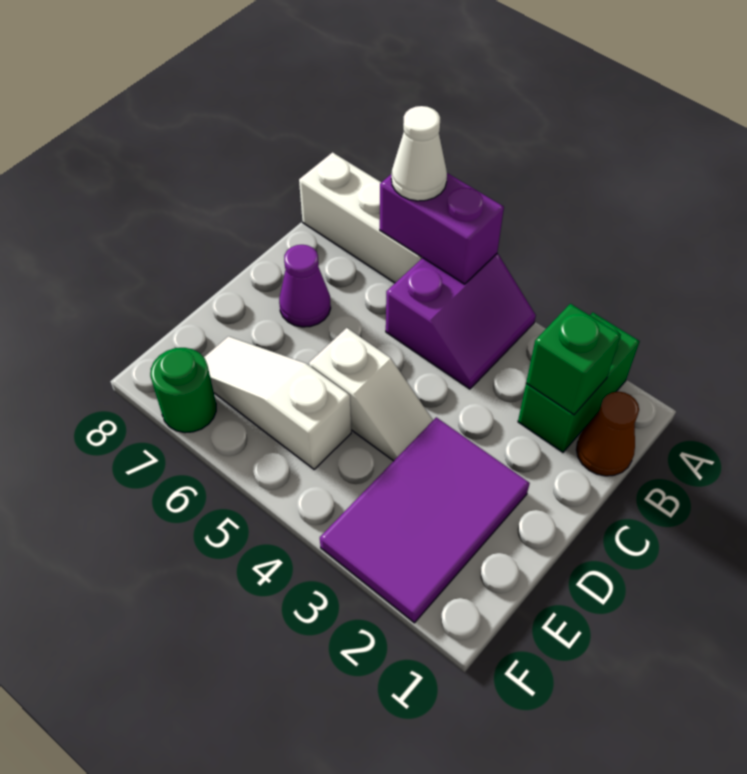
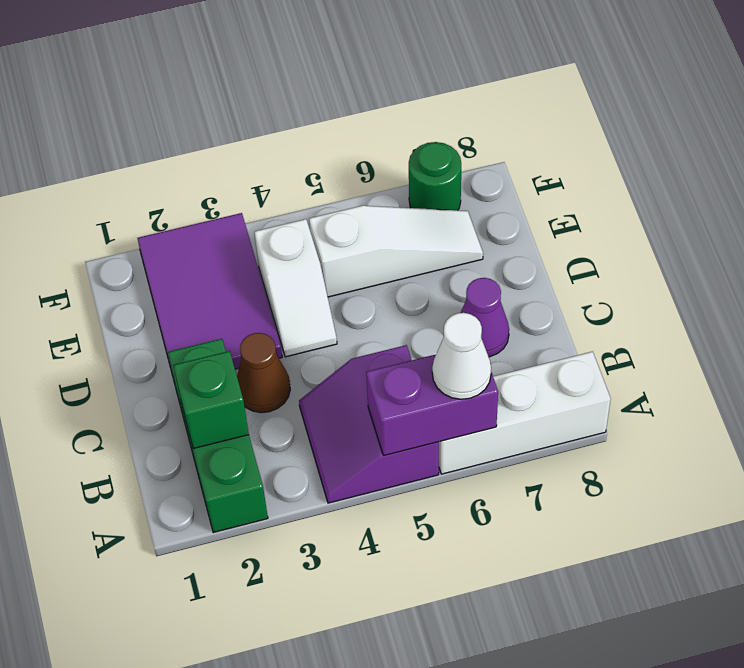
green 1x2 brick [518,312,640,452] -> green 1x3 brick [168,339,268,533]
brown 1x1 cone [576,392,639,476] -> brown 1x1 cone moved to [237,333,290,413]
white 1x2 slope [309,328,433,461] -> white 1x2 slope turned to [254,219,337,357]

